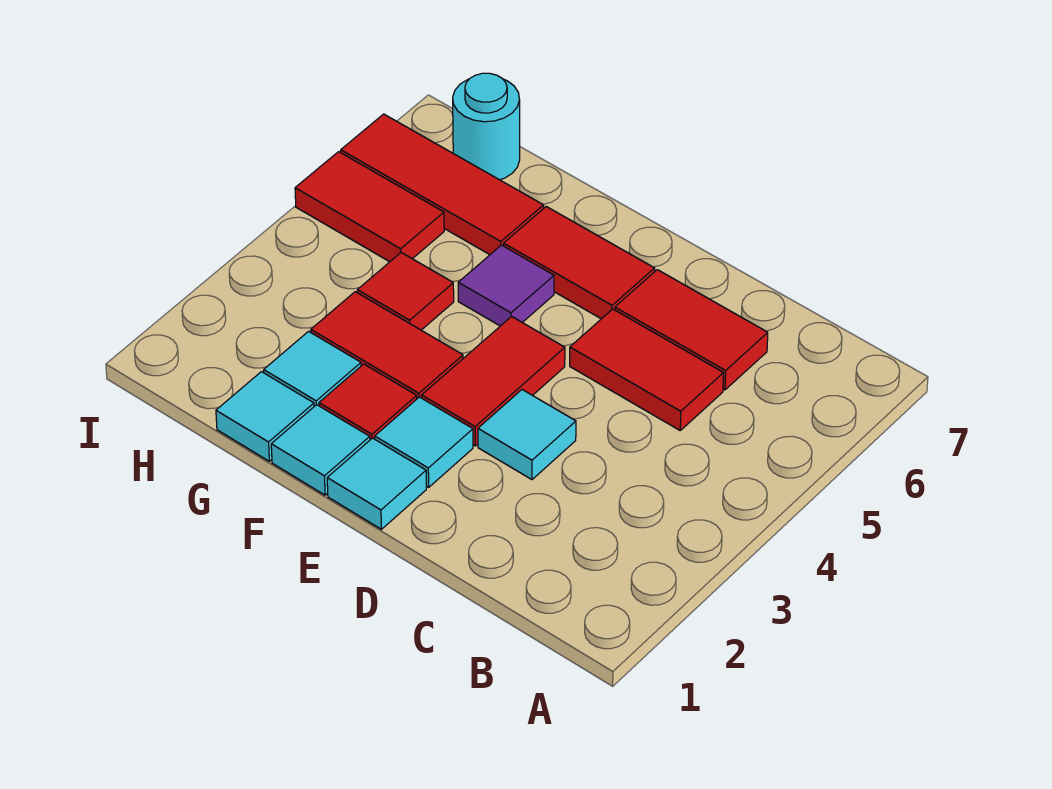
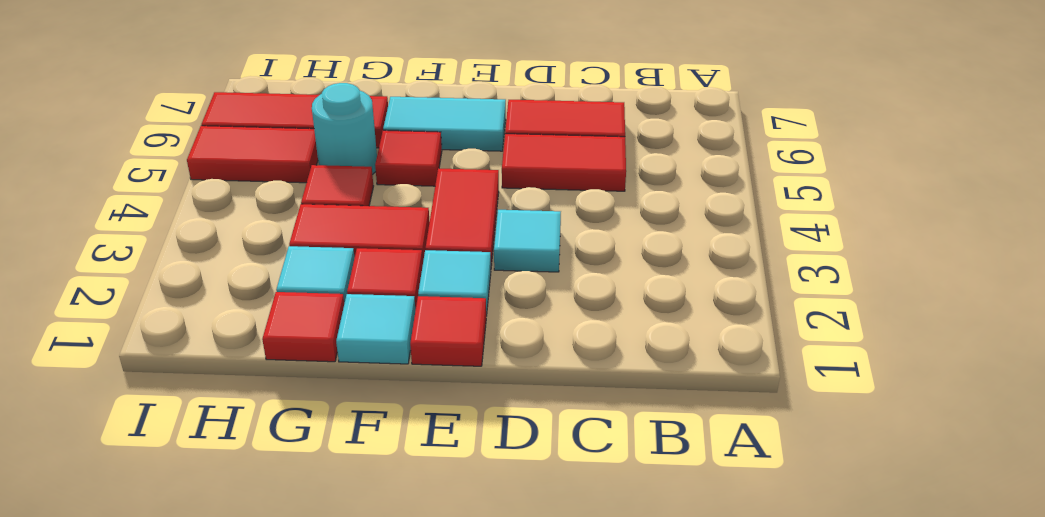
cyan 1x1 tile [327,438,426,529] -> red 1x1 tile [410,296,486,366]
red 1x2 tile [504,207,655,319] -> cyan 1x2 tile [383,97,506,151]
purple 1x1 tile [458,245,554,326] -> red 1x1 tile [375,130,442,186]
cyan 1x1 tile [216,372,314,461] -> red 1x1 tile [262,292,344,362]
cyan 1x1 round brick [453,73,520,180] -> cyan 1x1 round brick moved to [312,83,377,175]

